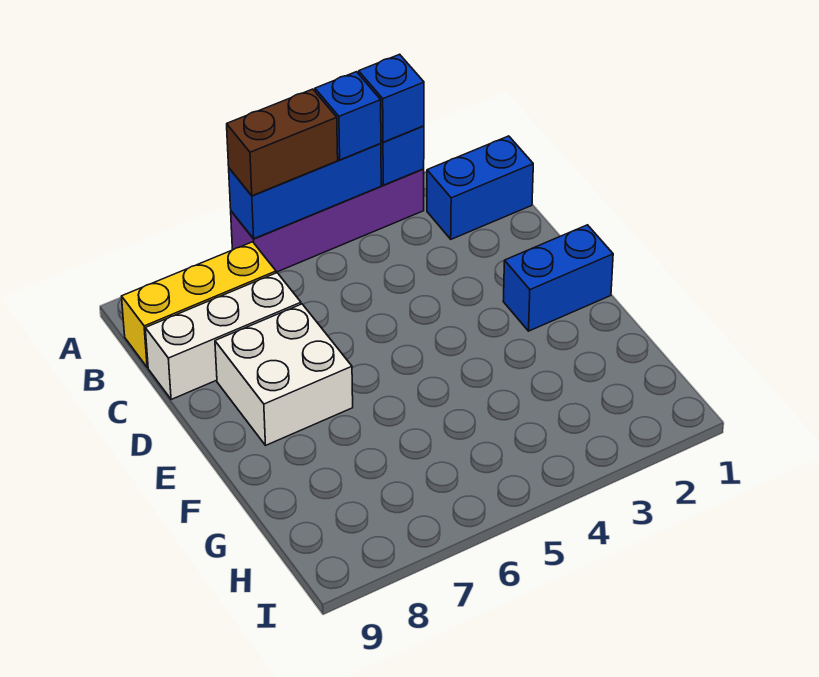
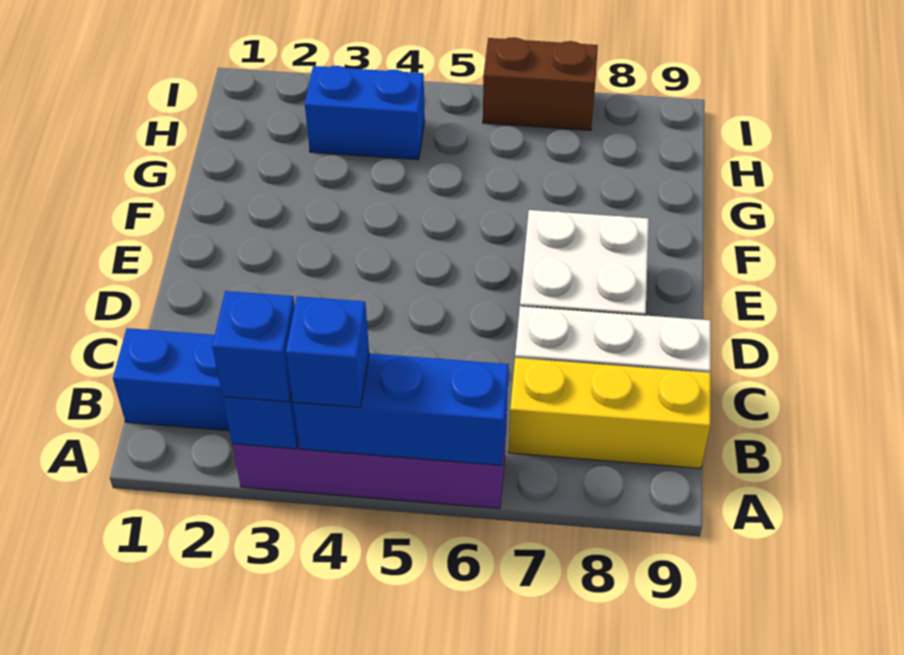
brown 1x2 brick [227,89,338,196] -> brown 1x2 brick moved to [483,37,598,131]
blue 1x2 brick [503,225,613,331] -> blue 1x2 brick moved to [305,66,425,160]

